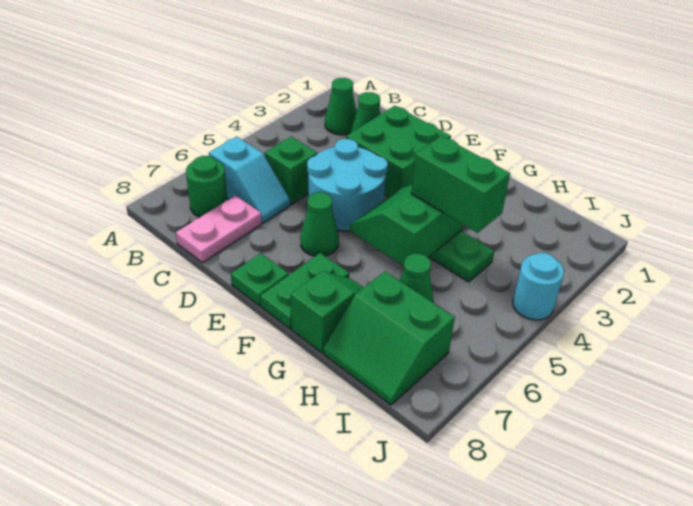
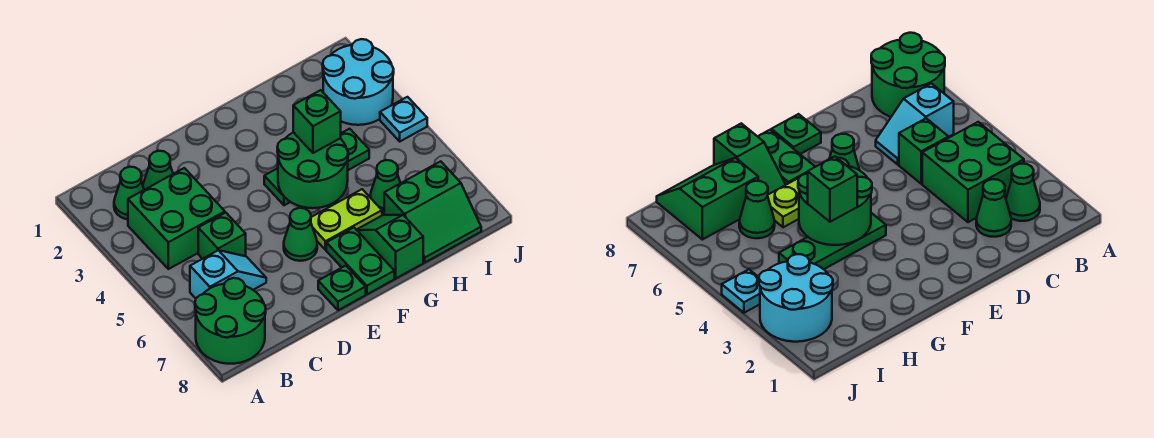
green 1x1 round brick [186,156,227,217] -> green 2x2 round brick [195,278,266,364]
pink 1x2 plate [176,195,262,263] -> none
green 2x2 brick [346,106,451,197] -> green 2x2 brick moved to [128,168,225,269]
cyan 2x2 round brick [307,139,388,231] -> cyan 2x2 round brick moved to [323,39,394,125]
green 2x2 slope [350,184,463,266] -> green 2x2 round brick [277,132,348,208]
none -> lime 1x2 plate [311,189,382,250]
green 1x2 brick [411,136,510,233] -> green 1x1 brick [293,90,341,153]
cyan 1x1 round brick [513,253,564,320] -> cyan 1x1 plate [380,97,427,141]

